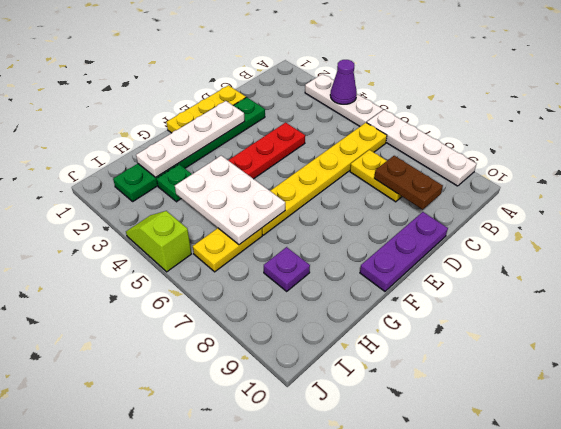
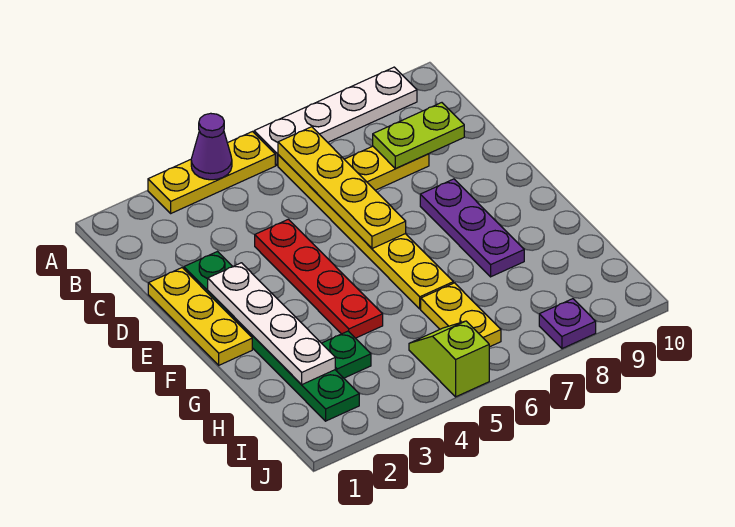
white 1x3 plate [305,74,383,126] -> yellow 1x3 plate [148,132,275,213]
none -> yellow 1x4 plate [278,127,406,249]
brown 1x2 plate [374,156,443,210] -> lime 1x2 plate [373,103,464,168]
purple 1x3 plate [360,212,448,291] -> purple 1x3 plate moved to [420,179,524,277]
white 2x3 plate [175,156,285,245] -> none
purple 1x1 plate [264,247,310,291] -> purple 1x1 plate moved to [539,299,596,349]
lime 1x2 slope [126,211,191,272] -> lime 1x2 slope turned to [409,321,489,397]

